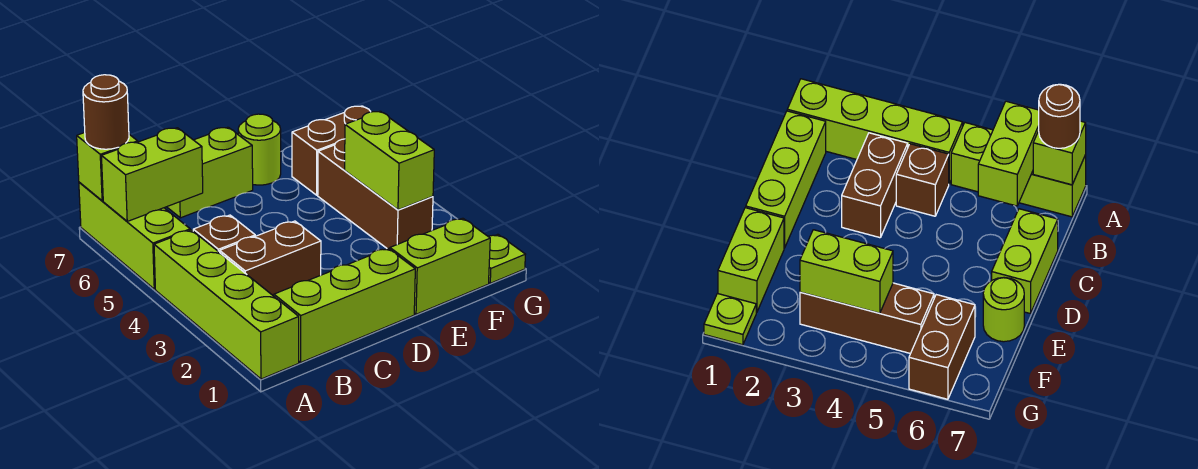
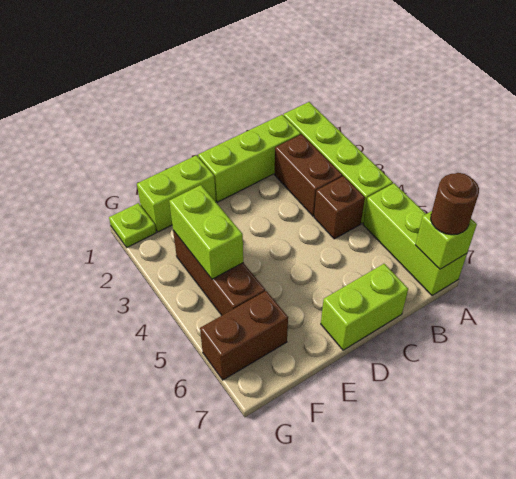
lime 1x2 brick [102,128,203,221] -> none
brown 1x2 brick [220,221,321,296] -> brown 1x2 brick turned to [275,134,343,216]
lime 1x1 round brick [238,114,281,185] -> none

